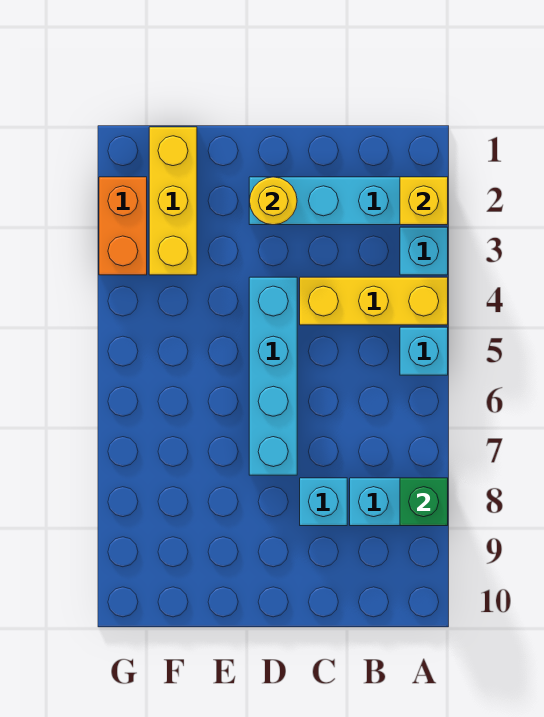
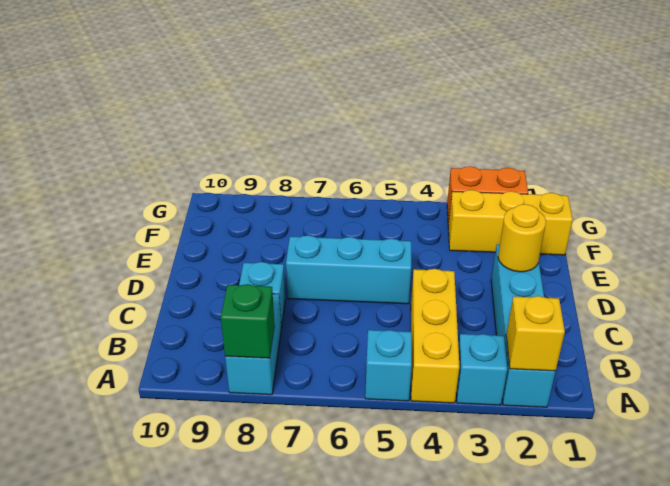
cyan 1x4 brick [249,277,297,475] -> cyan 1x3 brick [286,235,411,304]

